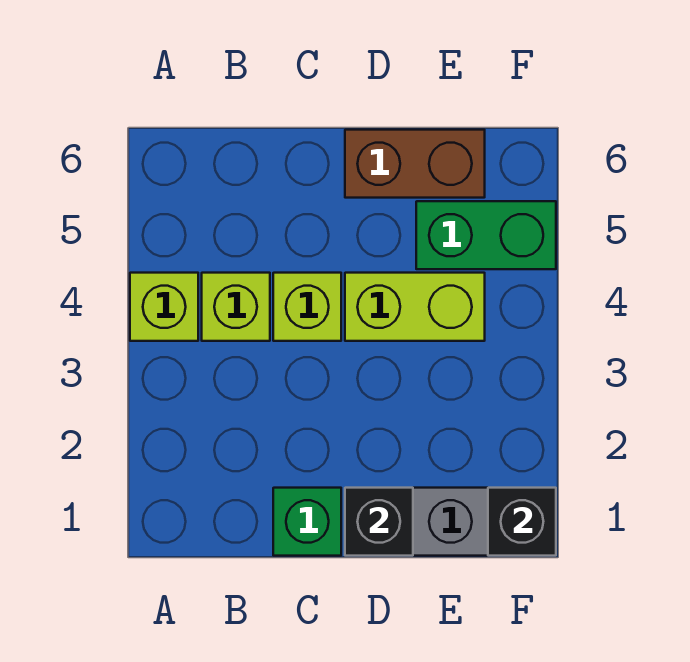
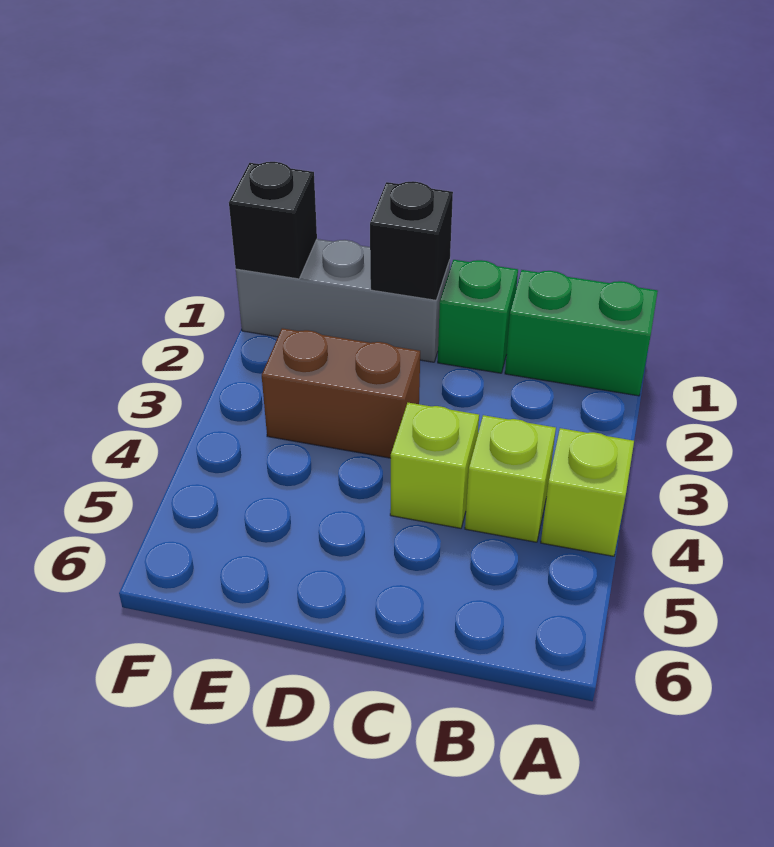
lime 1x2 brick [345,273,485,341] -> none
brown 1x2 brick [345,130,485,198] -> brown 1x2 brick moved to [262,328,420,458]
green 1x2 brick [416,201,556,269] -> green 1x2 brick moved to [505,270,658,396]

